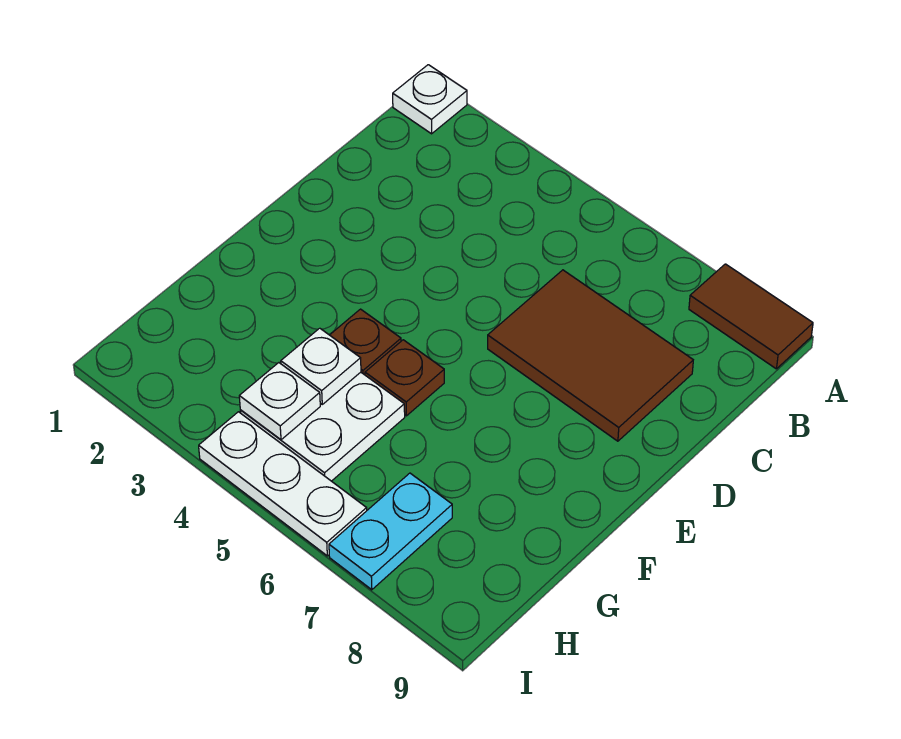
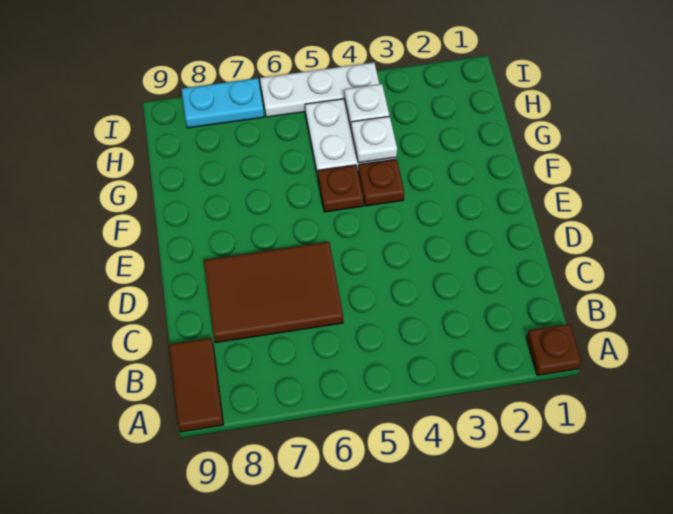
white 1x1 plate [393,65,467,134] -> brown 1x1 plate [527,324,581,375]
brown 1x2 tile [689,264,813,369] -> brown 1x2 tile turned to [169,338,223,432]
cyan 1x2 plate [329,473,452,590] -> cyan 1x2 plate turned to [181,78,264,128]

